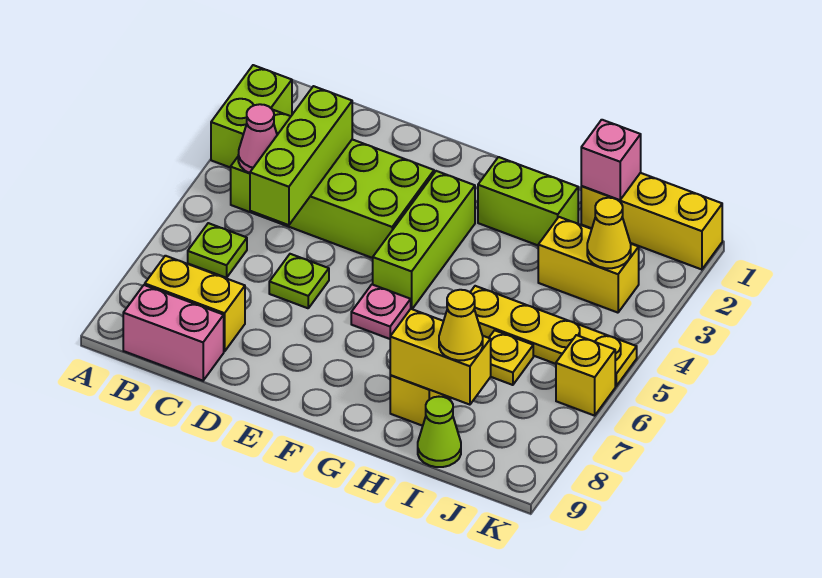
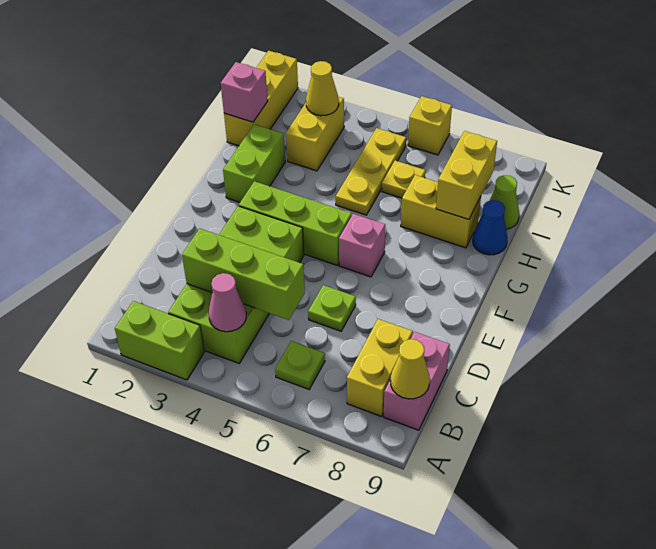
pink 1x1 plate [351,284,411,339] -> pink 1x1 brick [339,214,385,277]
yellow 1x4 plate [470,286,637,386] -> yellow 1x3 plate [336,128,406,215]
none -> blue 1x1 cone [473,200,508,255]
yellow 1x1 cone [439,290,483,360] -> yellow 1x1 cone moved to [390,339,430,399]

